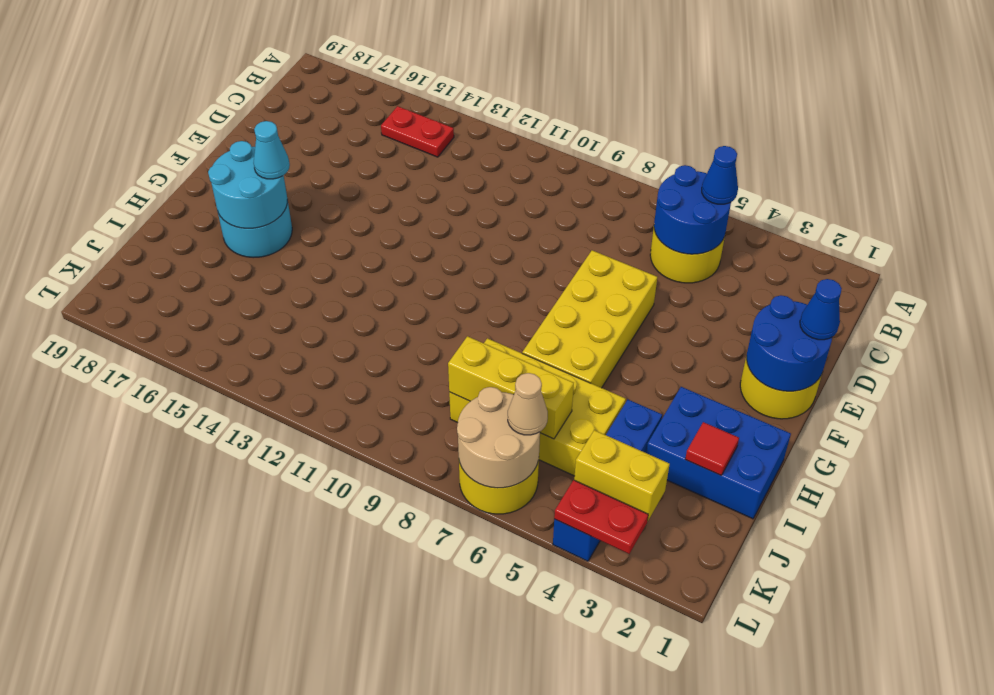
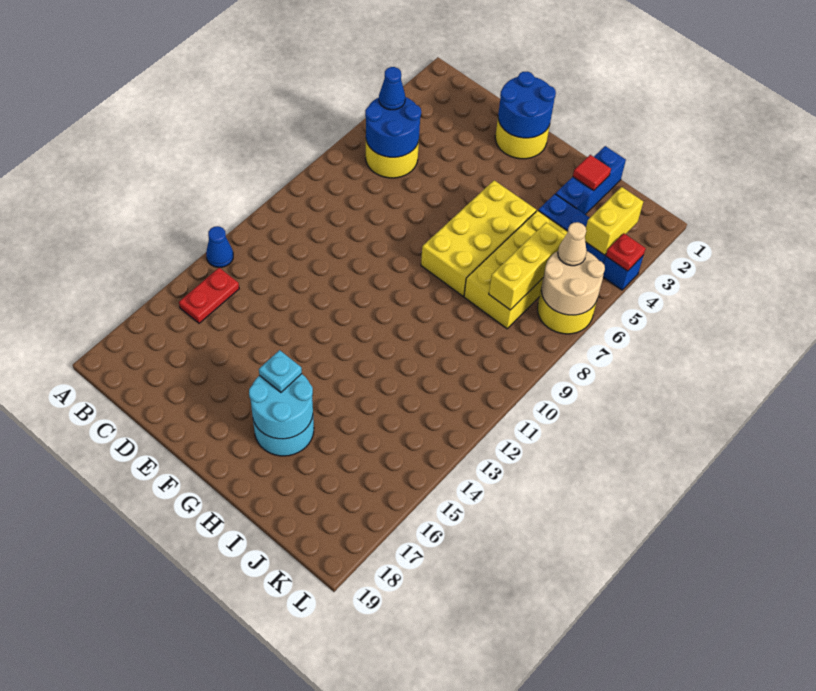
blue 1x1 cone [800,279,842,340] -> blue 1x1 cone moved to [206,226,233,267]
yellow 2x4 brick [522,250,657,388] -> yellow 2x4 brick turned to [421,180,536,296]
cyan 1x1 cone [254,121,290,179] -> cyan 1x1 plate [259,350,302,392]
blue 2x3 brick [646,387,791,519] -> blue 1x3 brick [556,146,626,214]
red 1x2 plate [554,480,648,554] -> red 1x1 plate [606,233,646,271]

